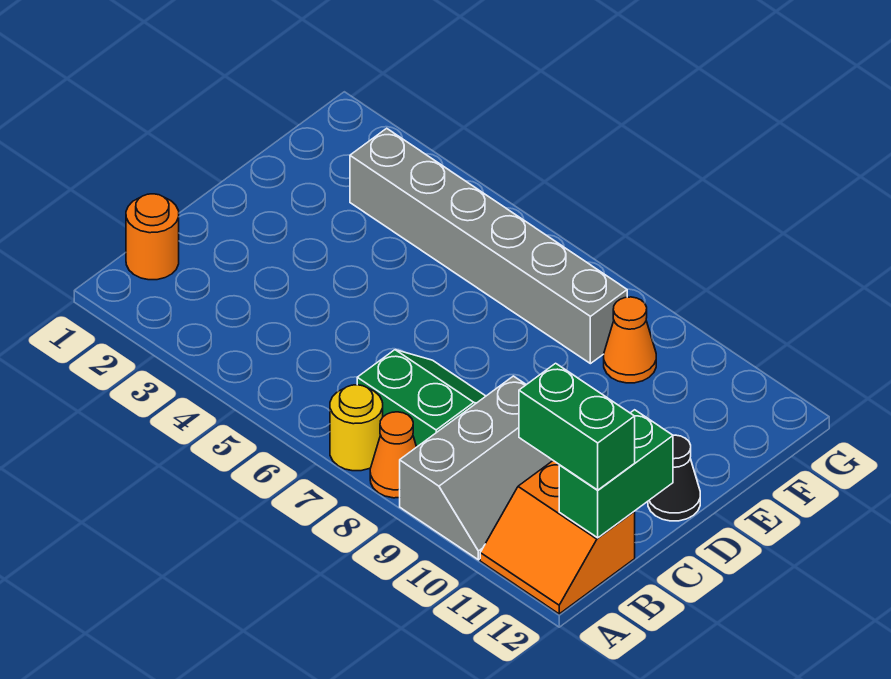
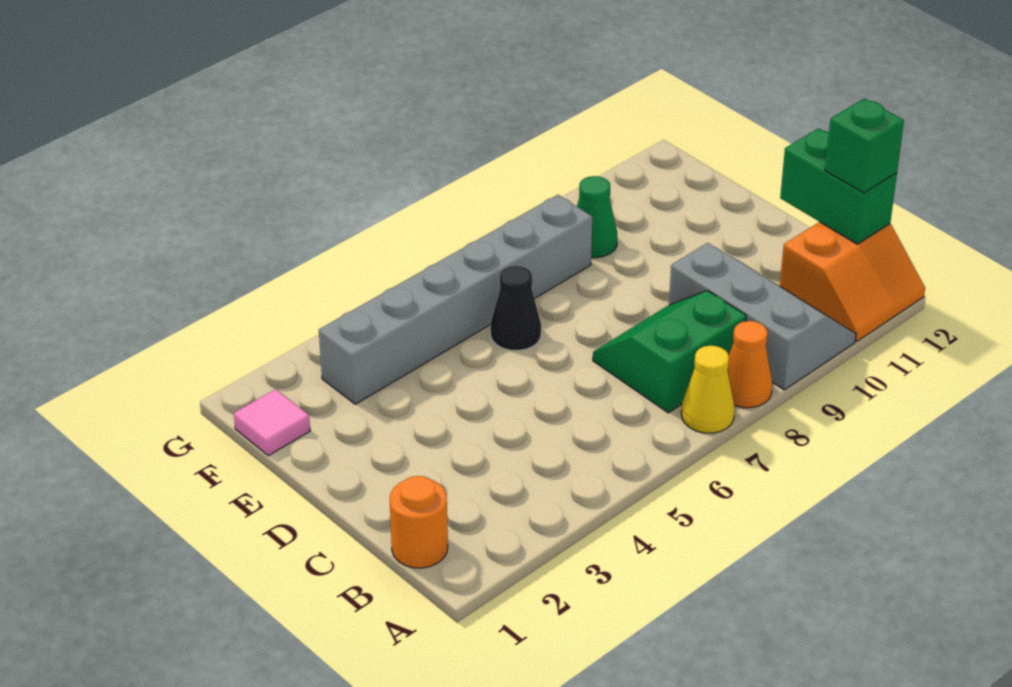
yellow 1x1 round brick [330,385,383,471] -> yellow 1x1 cone [681,346,735,433]
green 1x2 brick [519,363,635,490] -> green 1x1 brick [825,98,904,193]
black 1x1 cone [648,435,700,521] -> black 1x1 cone moved to [490,266,541,351]
none -> pink 1x1 tile [234,389,310,456]
orange 1x1 cone [604,297,656,383] -> green 1x1 cone [577,176,617,258]

